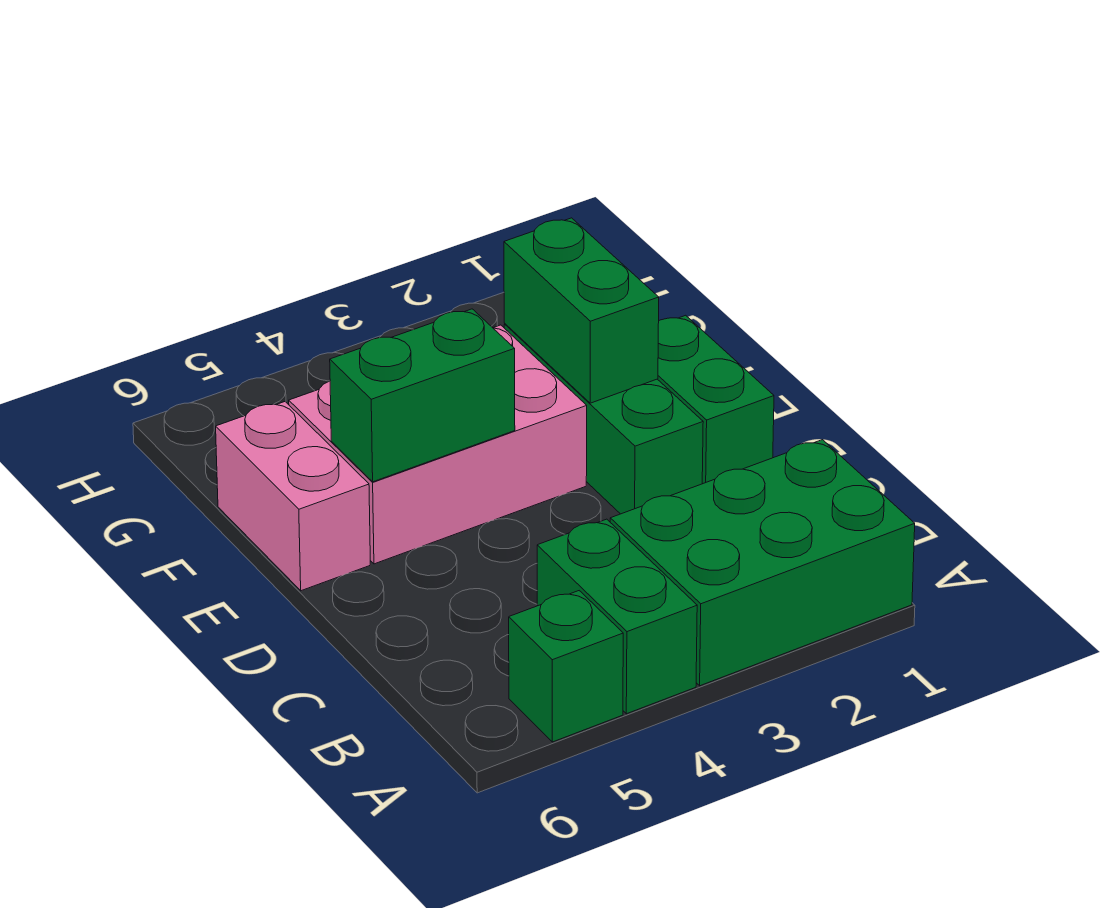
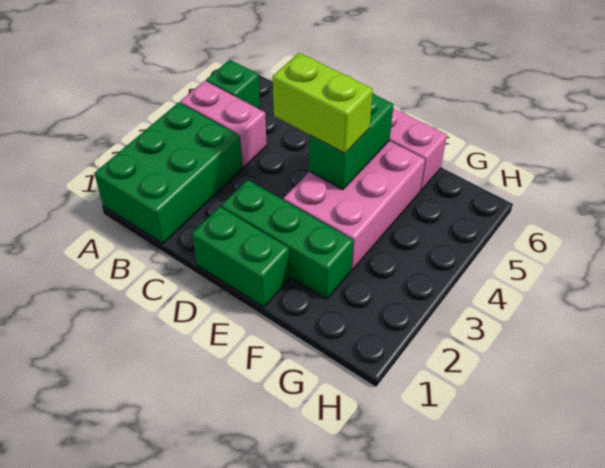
green 1x2 brick [537,519,697,714] -> pink 1x2 brick [180,81,267,168]
none -> lime 1x2 brick [273,53,373,153]
green 1x2 brick [504,218,659,403] -> none

